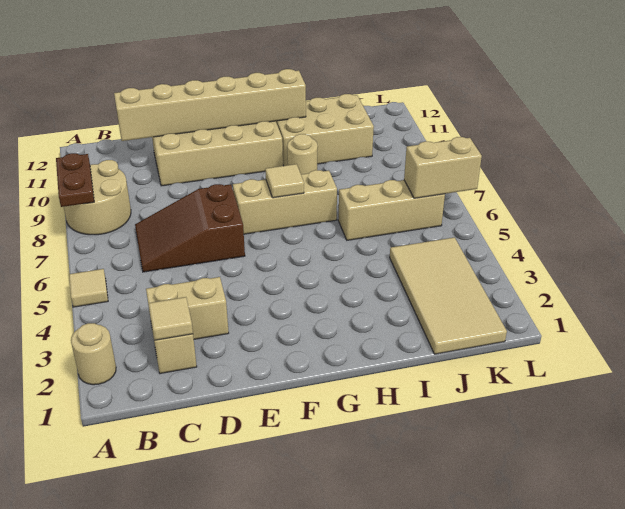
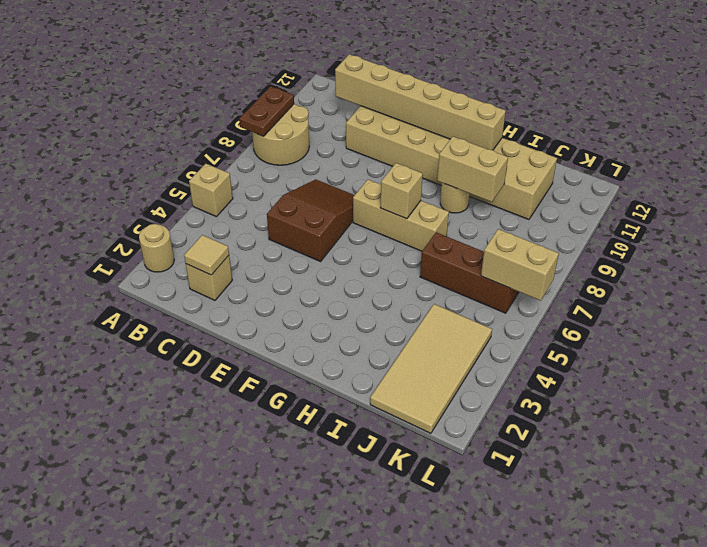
tan 1x1 tile [69,269,108,307] -> tan 1x1 brick [189,164,233,217]
tan 1x2 brick [146,277,229,339] -> tan 1x2 brick moved to [437,137,508,202]
brown 2x3 slope [135,184,245,272] -> brown 2x3 slope turned to [267,179,355,262]
tan 1x1 tile [265,164,304,198] -> tan 1x1 brick [380,163,423,219]
tan 1x3 brick [338,180,445,240] -> brown 1x3 brick [420,232,519,313]

